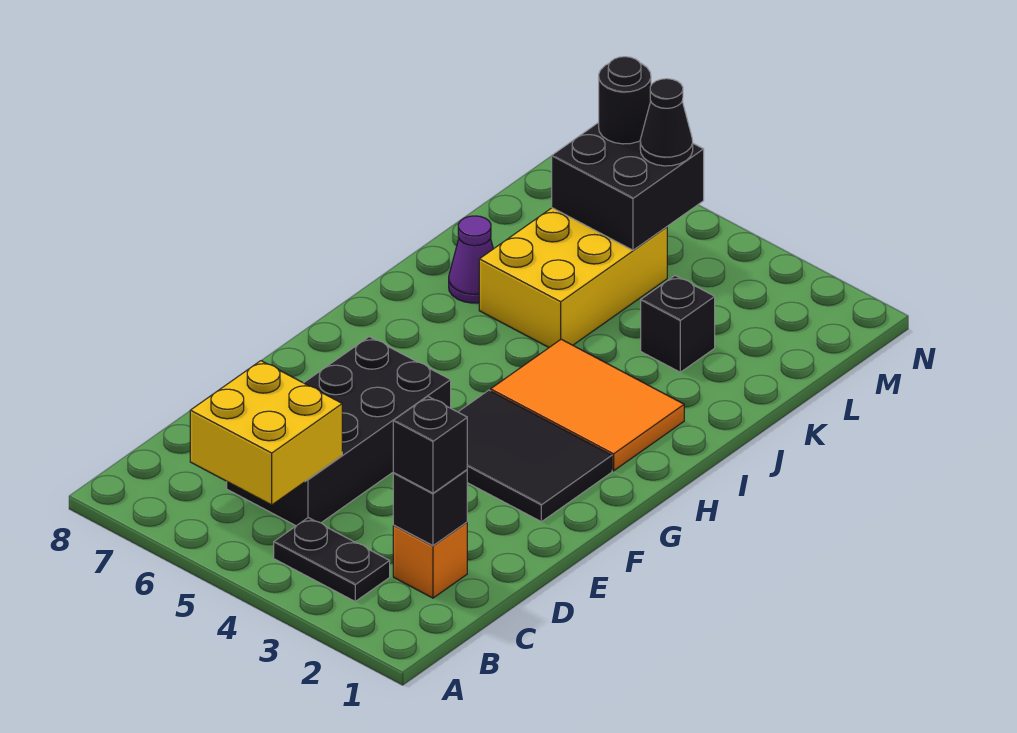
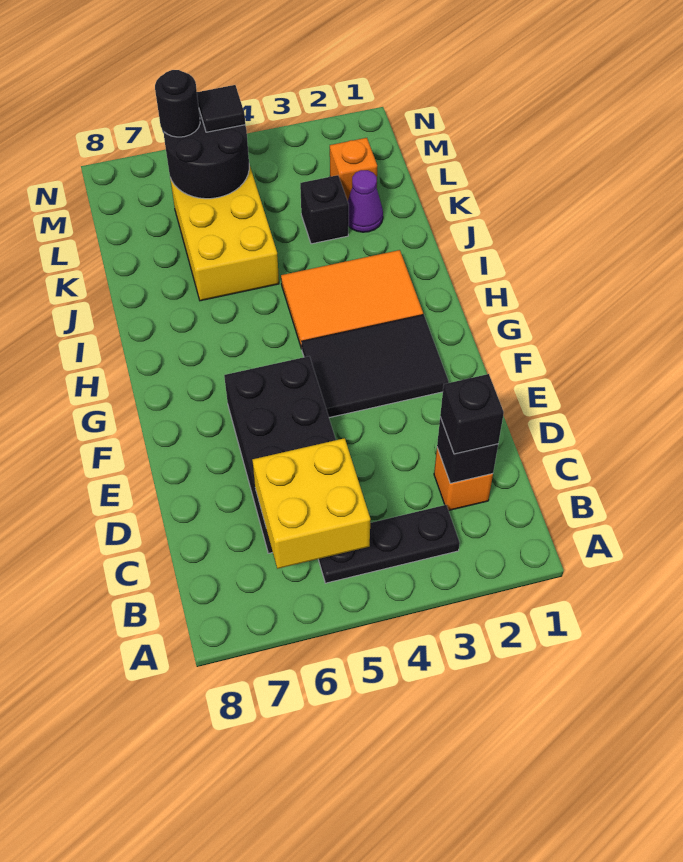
black 1x2 plate [274,518,390,601] -> black 1x3 plate [318,505,460,583]
purple 1x1 cone [449,216,493,303] -> purple 1x1 cone moved to [348,170,383,232]
none -> orange 1x1 brick [330,138,377,201]
black 2x2 brick [552,122,704,250] -> black 2x2 round brick [164,110,249,199]
black 1x1 cone [640,79,693,166] -> black 1x1 tile [197,85,245,132]

